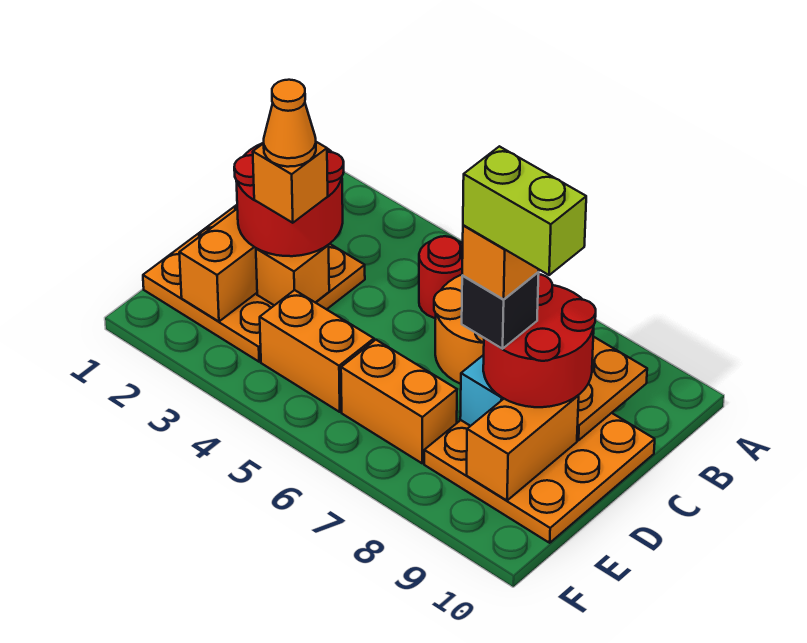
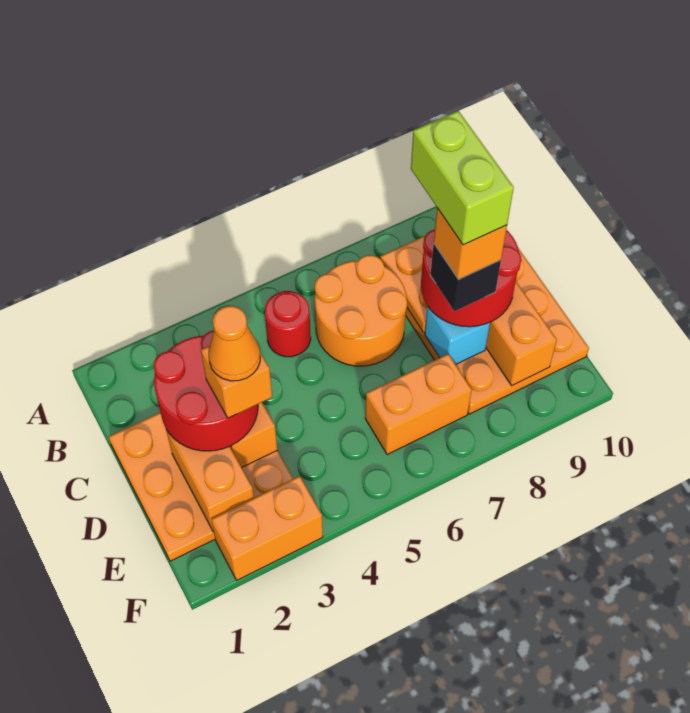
lime 1x2 brick [463,146,586,275] -> lime 1x2 brick turned to [411,111,514,245]
orange 1x2 brick [260,290,374,412] -> orange 1x2 brick moved to [211,476,323,580]

